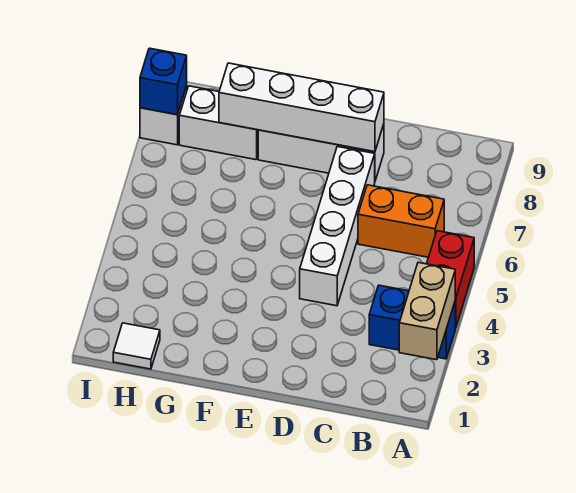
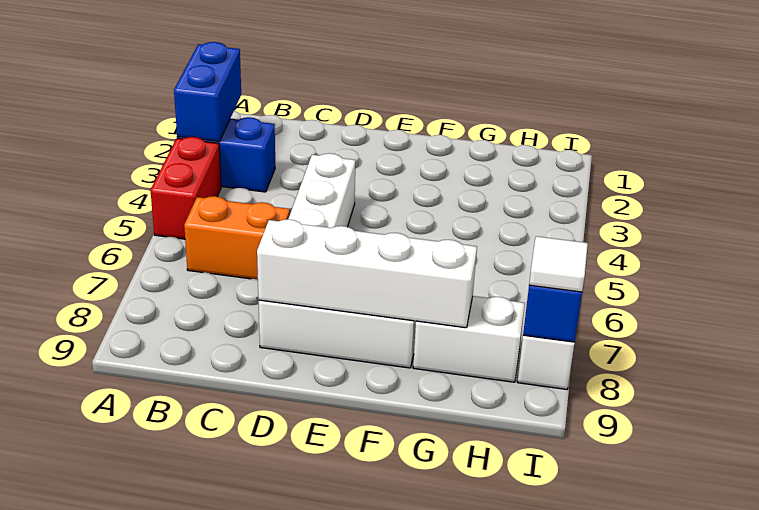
tan 1x2 brick [399,262,455,360] -> blue 1x2 brick [174,42,241,142]
white 1x1 tile [113,323,160,369] -> white 1x1 tile moved to [529,236,588,292]

